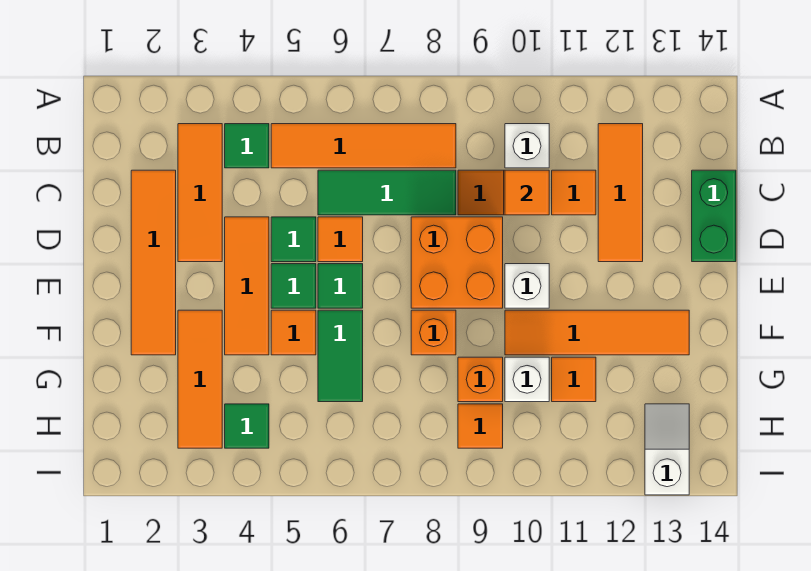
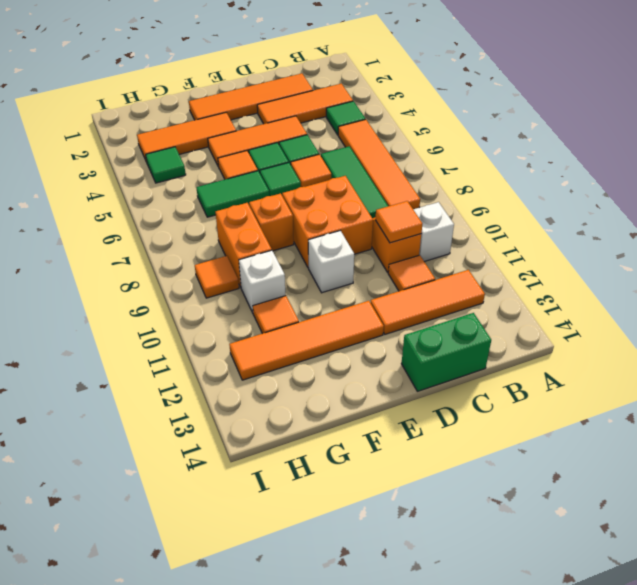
orange 1x4 tile [505,310,689,355] -> orange 1x4 tile turned to [229,301,384,380]
orange 1x1 brick [458,357,503,402] -> orange 1x2 brick [216,203,272,287]
white 1x2 slope [645,404,689,495] -> none

